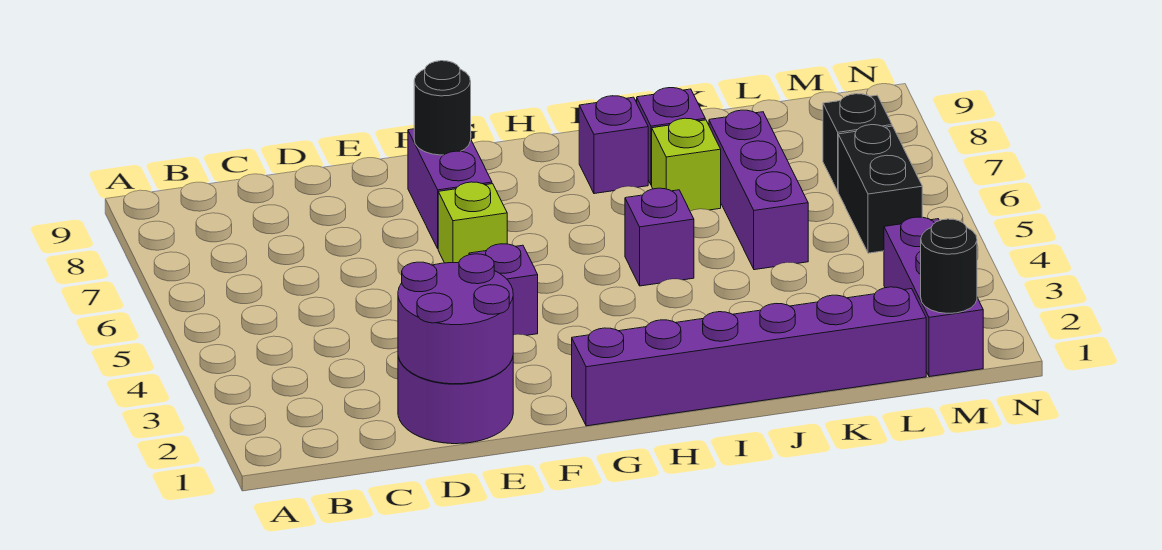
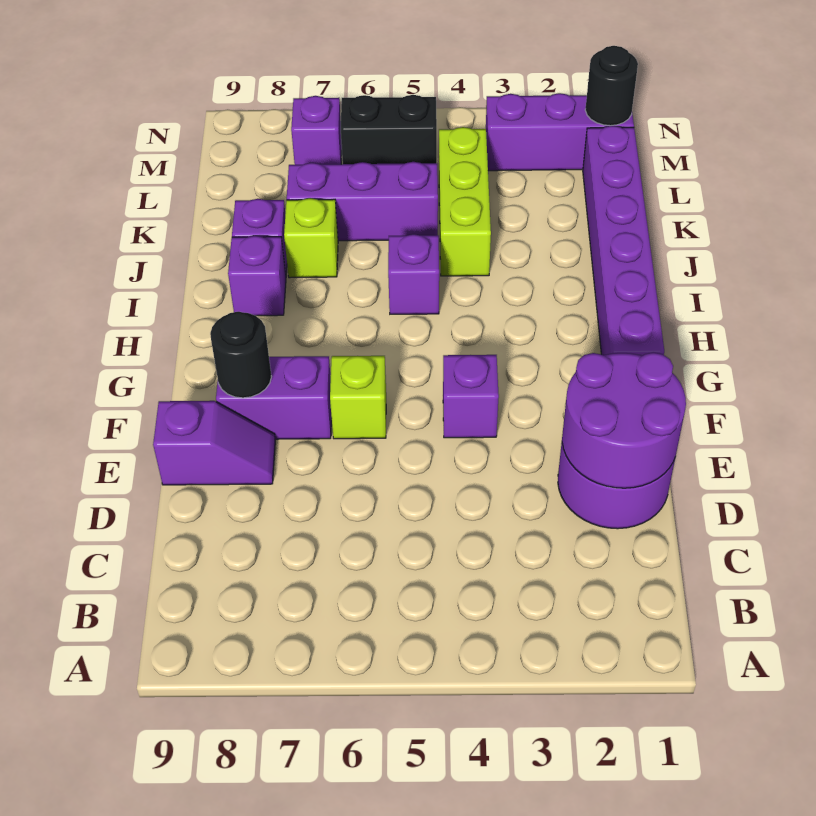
none -> purple 1x2 slope [153,401,275,485]
none -> lime 1x3 brick [439,127,491,276]
black 1x1 brick [823,94,892,191] -> purple 1x1 brick [291,96,342,165]

